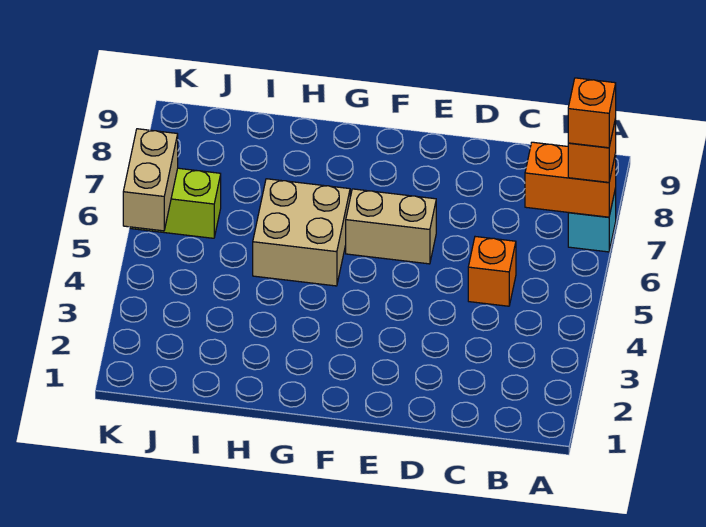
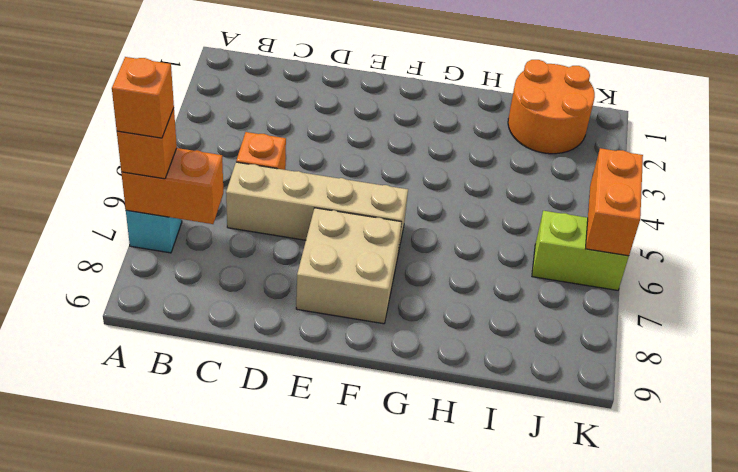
tan 1x2 brick [346,189,436,264] -> tan 1x4 brick [226,162,408,253]
tan 2x2 brick [253,179,350,286] -> tan 2x2 brick moved to [296,208,402,324]
none -> orange 2x2 round brick [508,60,595,154]
tan 1x2 brick [123,129,178,231] -> orange 1x2 brick [586,148,643,256]

